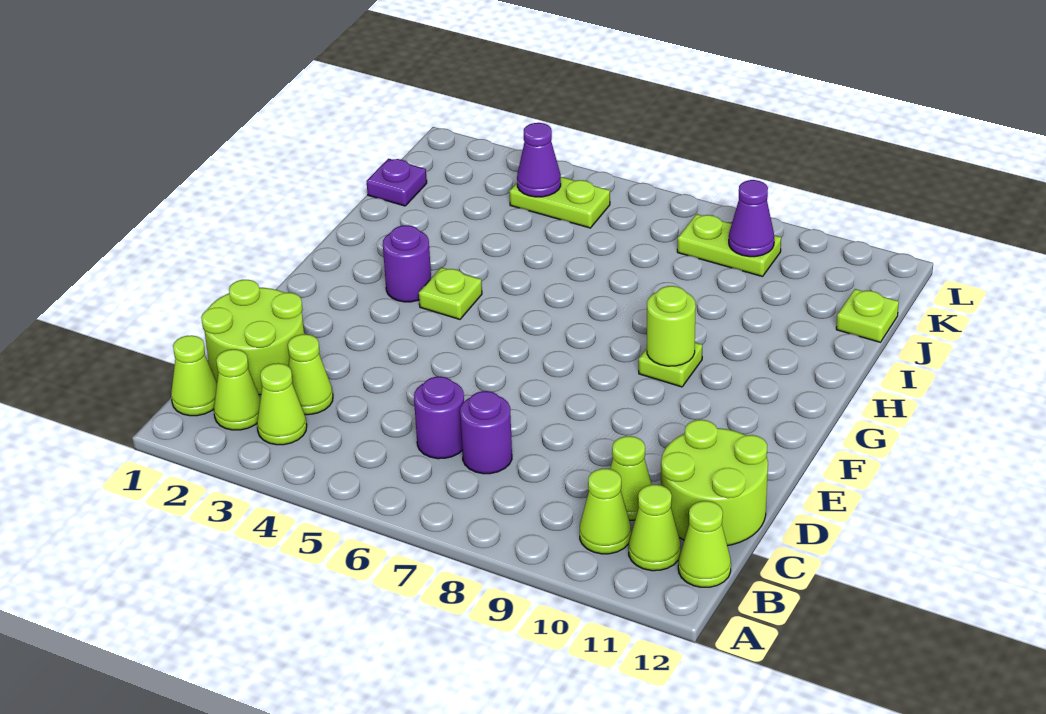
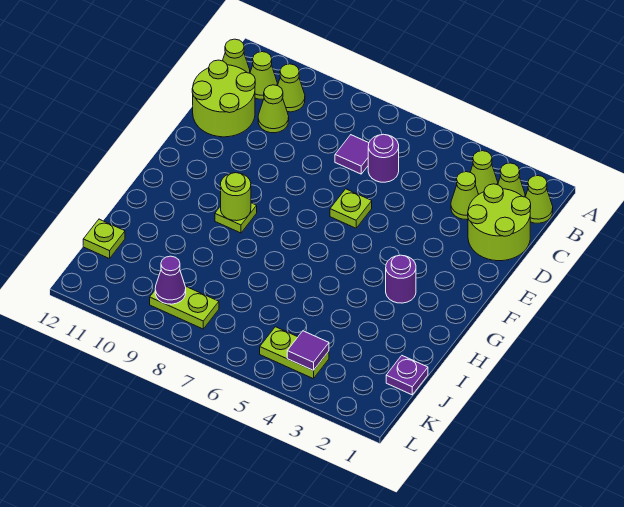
purple 1x1 round brick [460,391,512,474] -> purple 1x1 tile [335,135,369,174]
lime 1x1 plate [419,267,482,319] -> lime 1x1 plate moved to [330,189,372,228]
purple 1x1 cone [517,123,561,197] -> purple 1x1 tile [287,331,329,370]

